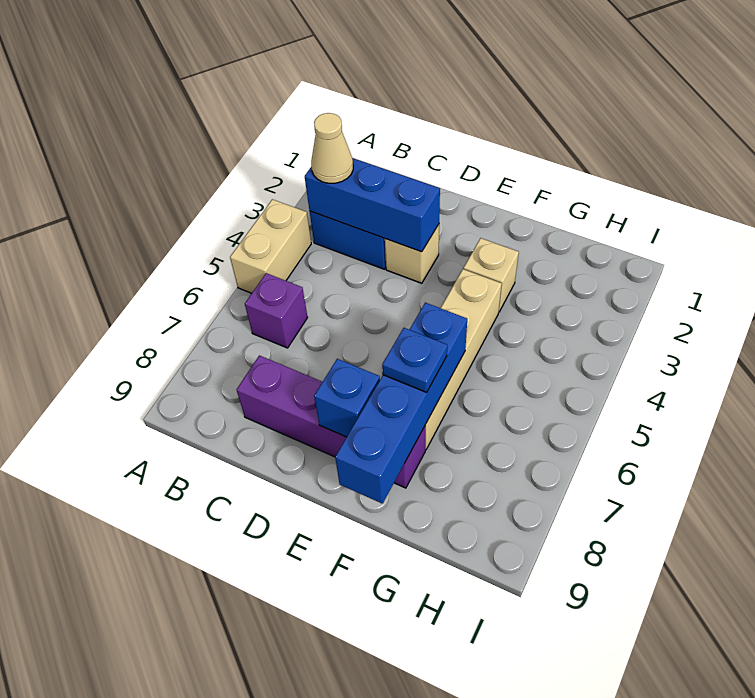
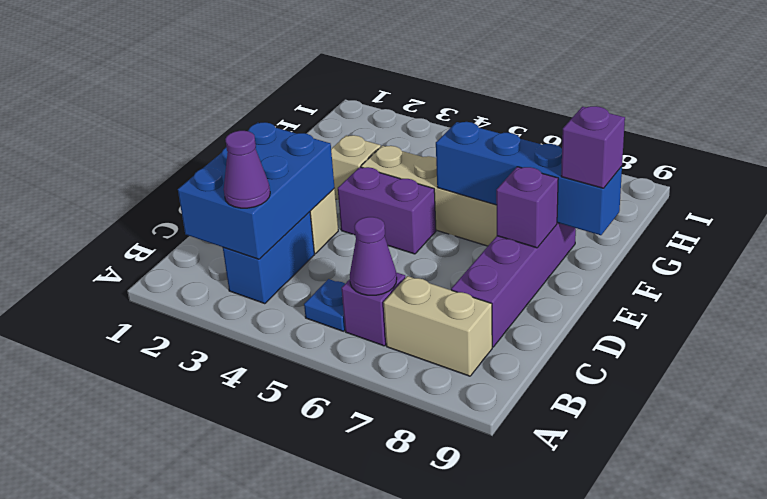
tan 1x2 brick [230,199,311,293] -> tan 1x2 brick moved to [384,276,492,376]
blue 1x3 brick [305,159,440,252] -> blue 2x3 brick [178,122,335,259]
tan 1x1 cone [311,113,353,183] -> purple 1x1 cone [224,131,270,208]
none -> purple 1x1 cone [350,217,397,295]
none -> purple 1x2 brick [338,167,436,254]
blue 1x1 brick [314,359,380,437] -> purple 1x1 brick [496,167,558,248]
blue 1x1 plate [382,328,447,392] -> blue 1x1 plate moved to [304,279,345,331]
none -> purple 1x1 brick [561,106,625,188]

